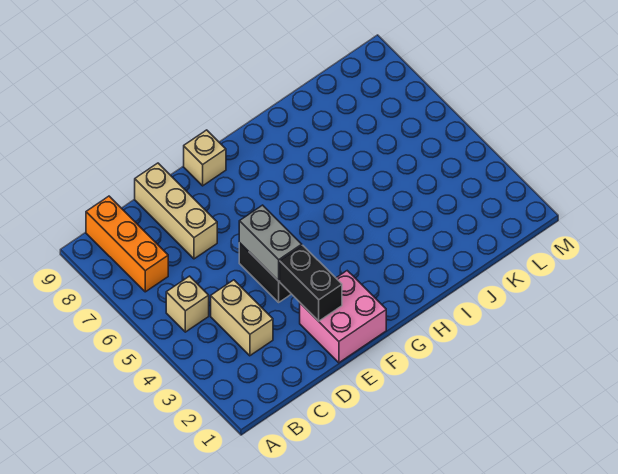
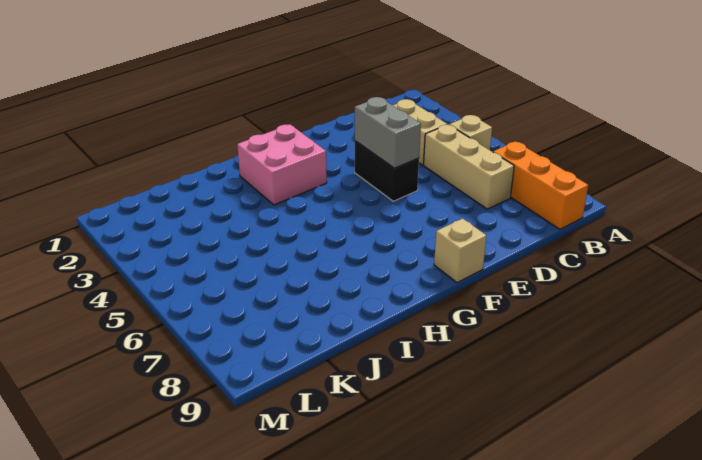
tan 1x3 brick [135,163,217,259] -> tan 1x3 brick moved to [424,125,514,209]
pink 2x2 brick [300,271,386,363] -> pink 2x2 brick moved to [237,125,327,205]
black 1x2 brick [280,245,342,321] -> none

